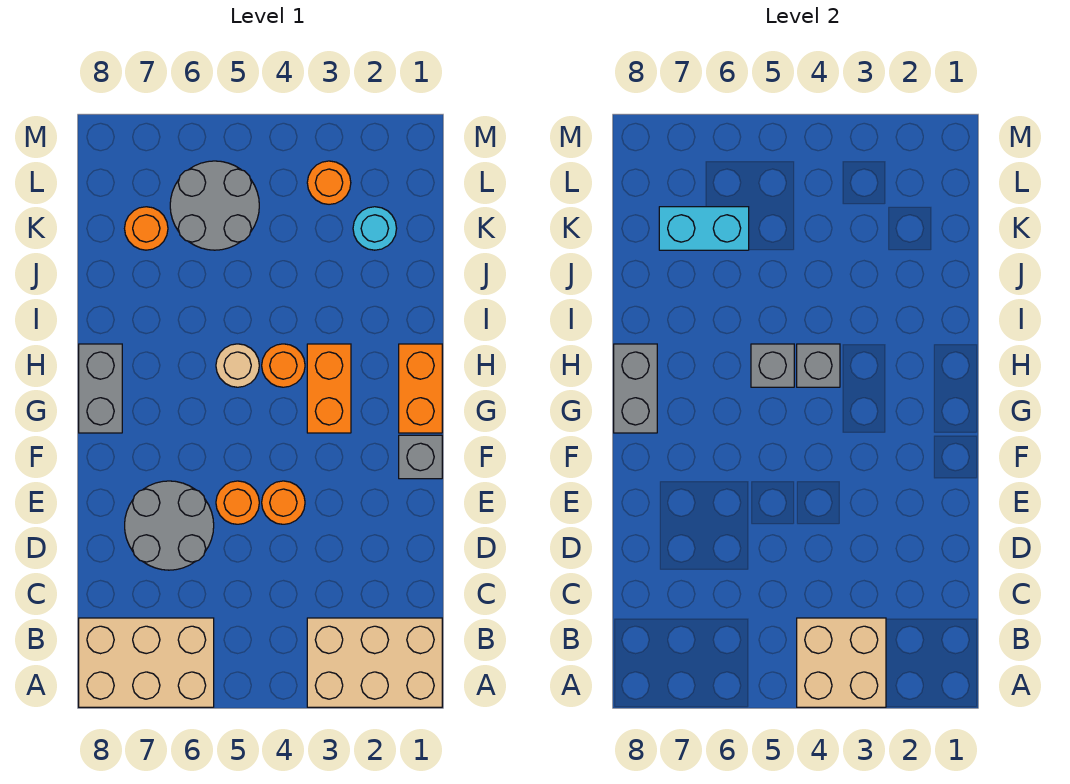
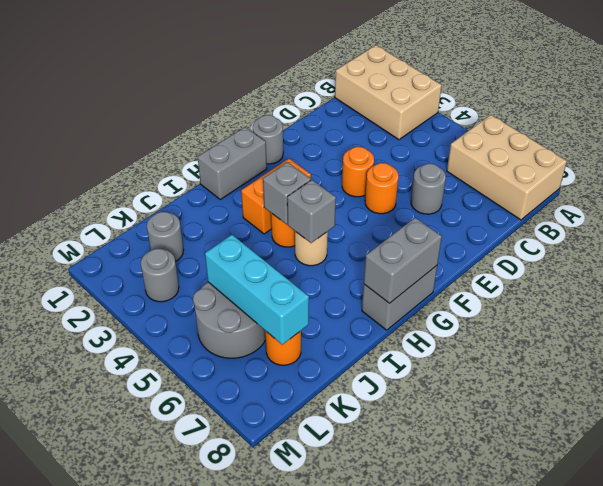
tan 2x2 brick [797,618,886,707] -> none
grey 2x2 round brick [125,481,214,570] -> grey 1x1 round brick [411,164,446,214]
grey 1x1 brick [399,435,442,479] -> grey 1x1 round brick [253,115,283,164]
orange 1x2 brick [399,344,442,433] -> grey 1x2 brick [198,127,267,200]
cyan 1x1 round brick [353,207,397,250] -> grey 1x1 round brick [147,212,184,261]
cyan 1x2 brick [659,207,749,250] -> cyan 1x3 brick [205,235,309,345]
orange 1x1 round brick [307,161,351,204] -> grey 1x1 round brick [141,249,179,302]

